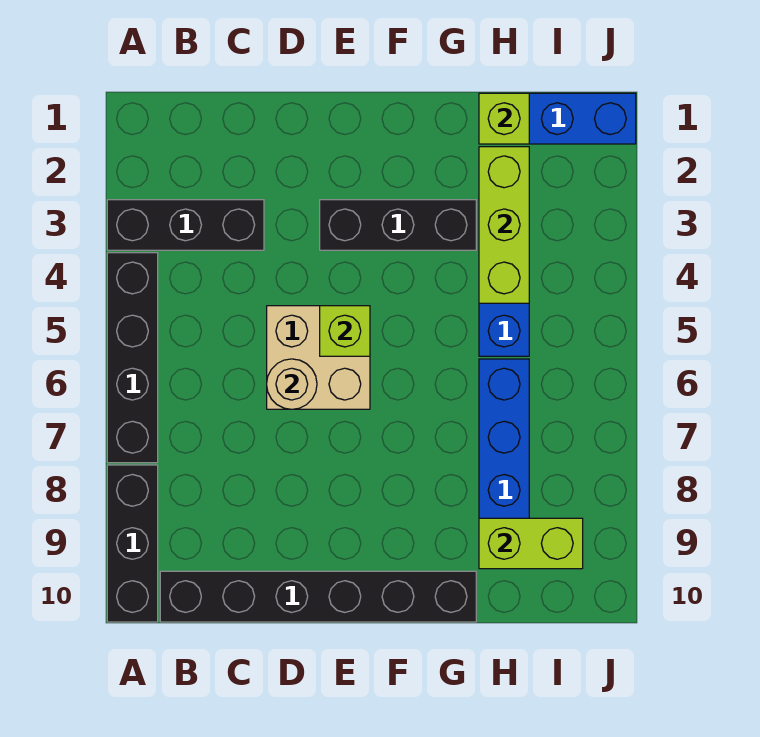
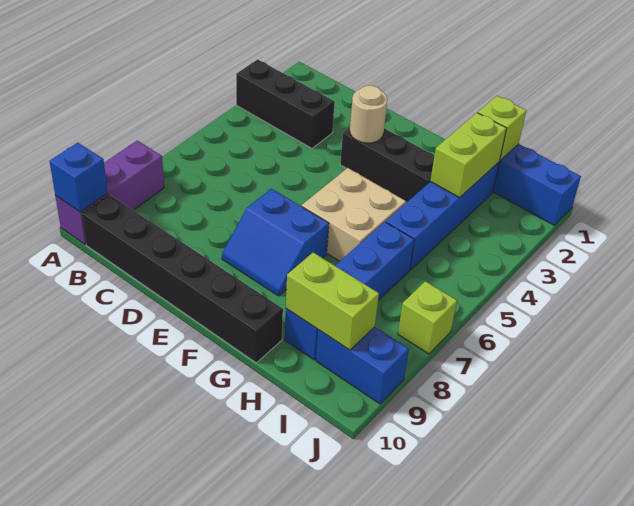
black 1x4 brick [107,253,158,463] -> none
black 1x3 brick [107,465,158,622] -> purple 1x3 brick [55,141,164,245]
none -> blue 1x1 brick [49,143,108,212]
tan 2x2 brick [267,306,370,409] -> tan 2x2 brick moved to [302,168,406,261]
tan 1x1 round brick [267,359,317,409] -> tan 1x1 round brick moved to [350,86,387,143]
lime 1x1 brick [320,306,370,356] -> lime 1x1 brick moved to [398,281,457,354]
none -> blue 2x2 slope [222,189,329,296]
lime 1x3 brick [479,147,529,303] -> lime 1x2 brick [430,113,507,197]
none -> blue 1x2 brick [316,327,409,404]

